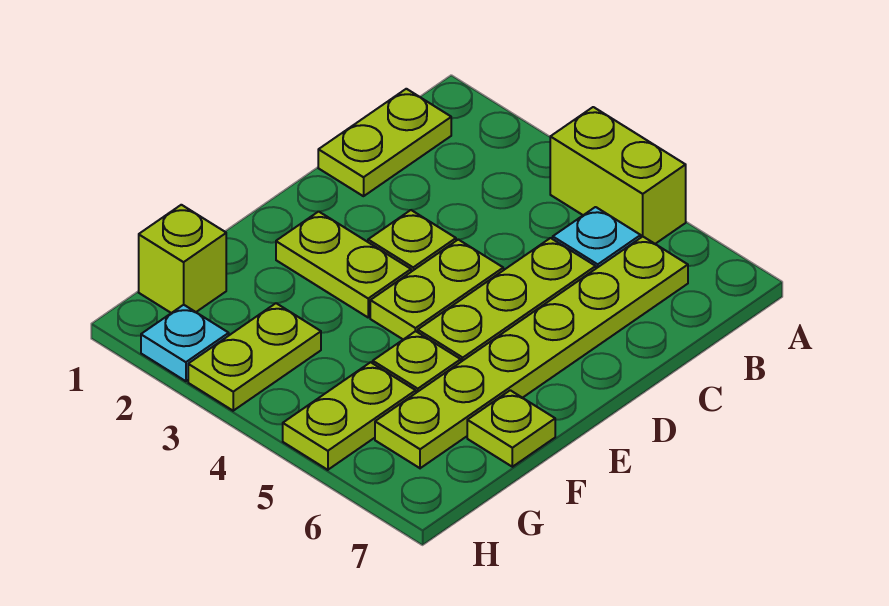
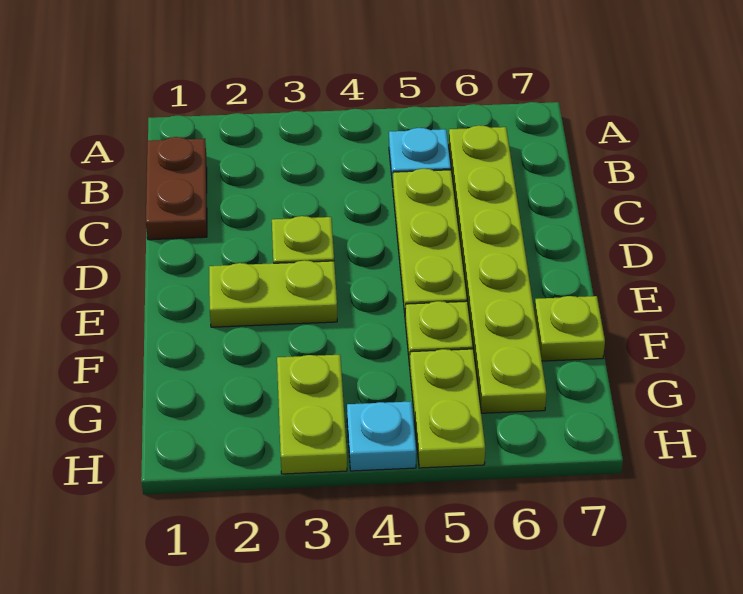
lime 1x2 brick [550,107,686,244] -> none
lime 1x2 plate [318,89,451,196] -> brown 1x2 plate [146,137,207,240]
lime 1x2 plate [370,239,503,339] -> none
lime 1x1 brick [139,205,226,313] -> none
cyan 1x1 plate [141,305,229,381] -> cyan 1x1 plate moved to [347,401,416,471]

